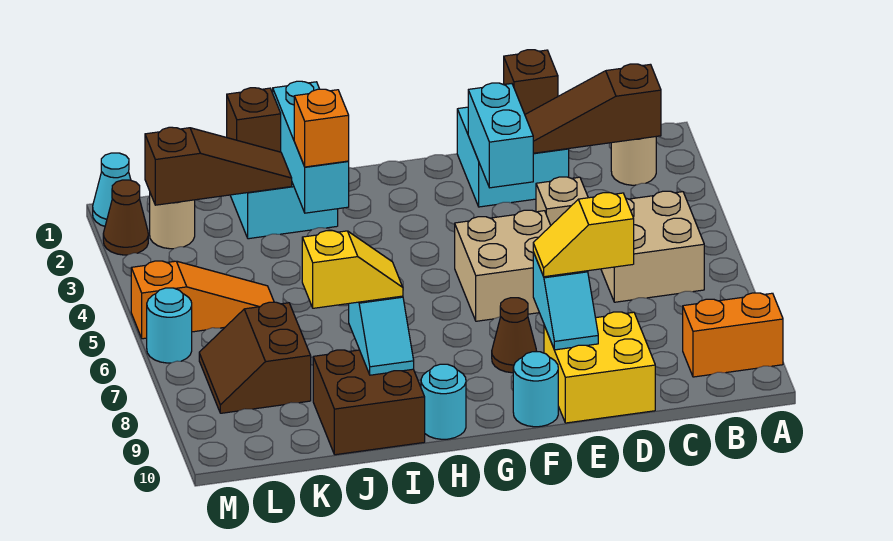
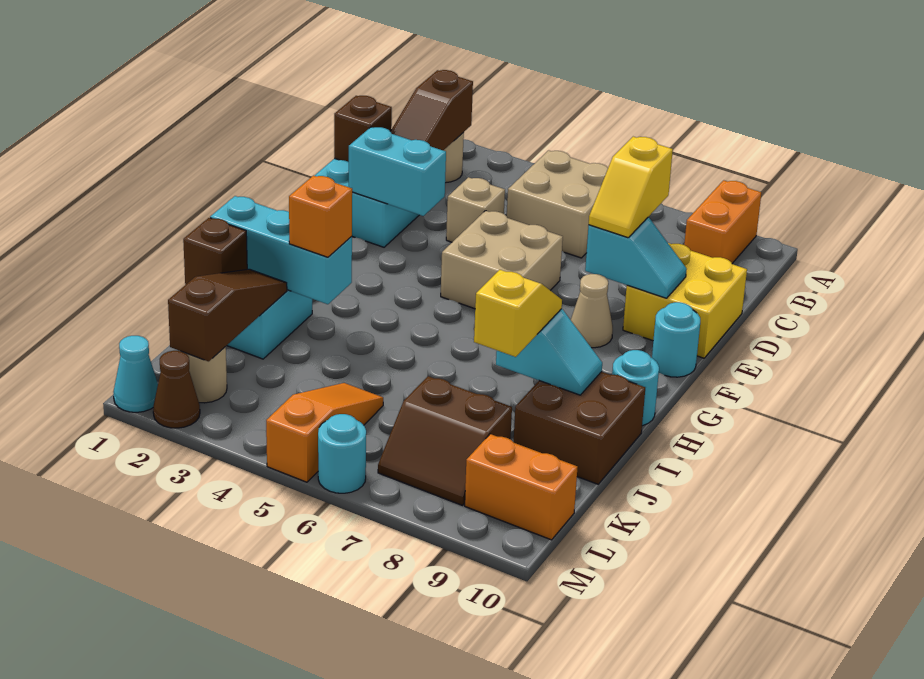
brown 1x1 cone [492,298,537,373] -> tan 1x1 cone [571,274,613,348]
none -> orange 1x2 brick [465,434,578,540]

